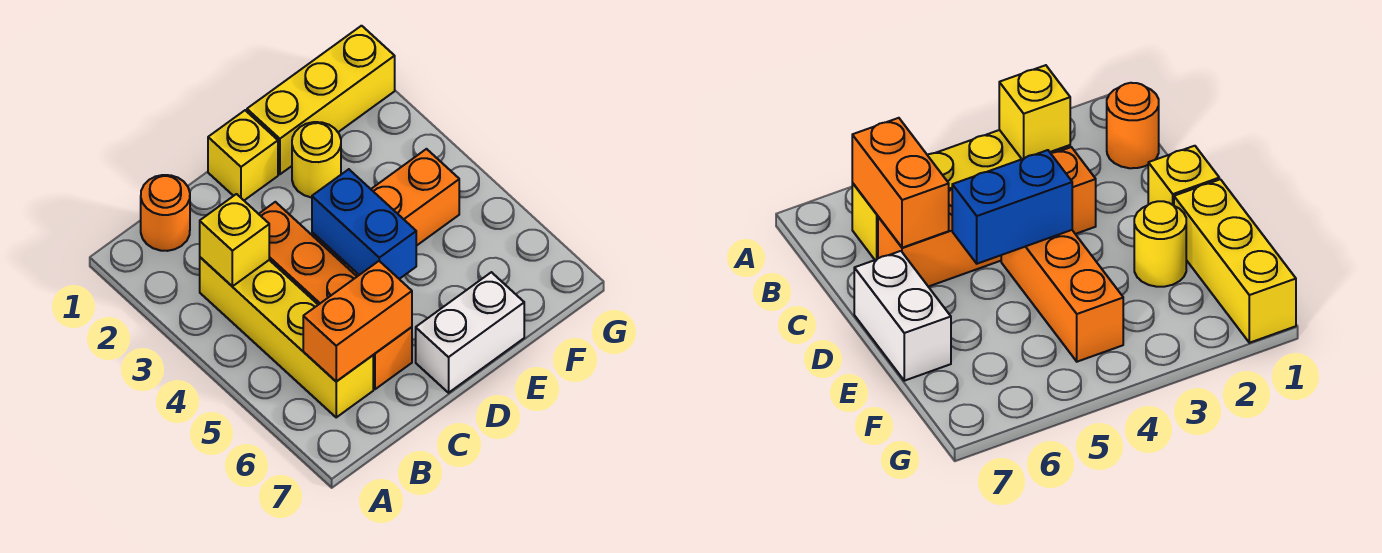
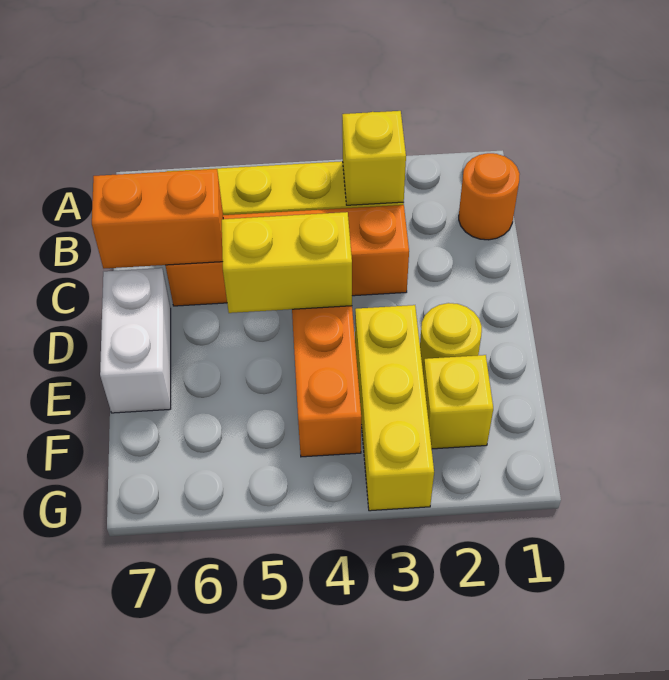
orange 1x2 brick [303,261,412,381] -> orange 1x2 brick turned to [92,169,223,268]
yellow 1x1 brick [208,110,278,200] -> yellow 1x1 brick moved to [423,355,493,449]
blue 1x2 brick [312,169,416,279] -> yellow 1x2 brick [222,212,352,313]
yellow 1x3 brick [247,26,395,174] -> yellow 1x3 brick moved to [355,305,434,511]

